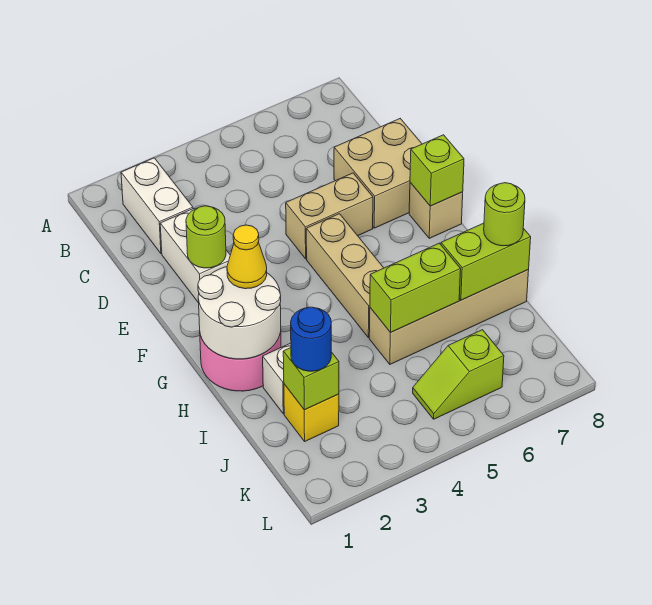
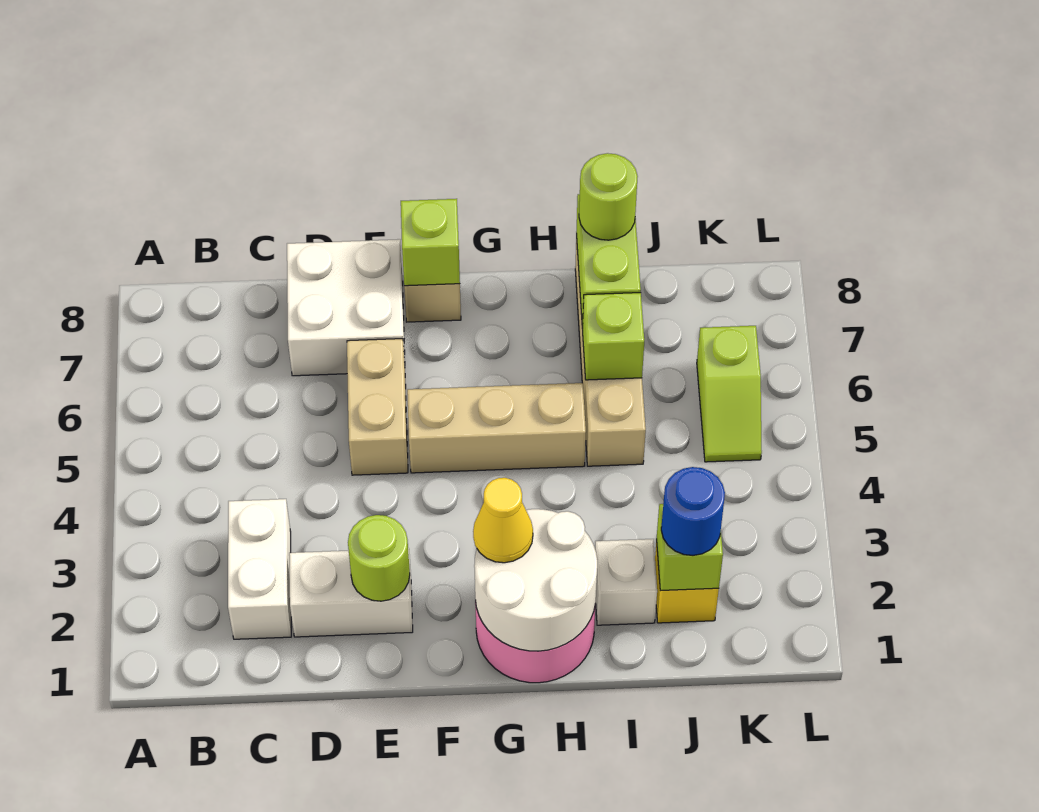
white 1x2 brick [121,158,193,254] -> white 1x2 brick turned to [228,499,291,639]
tan 2x2 brick [334,119,422,228] -> white 2x2 brick [287,239,405,376]
lime 1x2 brick [370,243,461,333] -> lime 1x1 brick [582,293,644,380]

